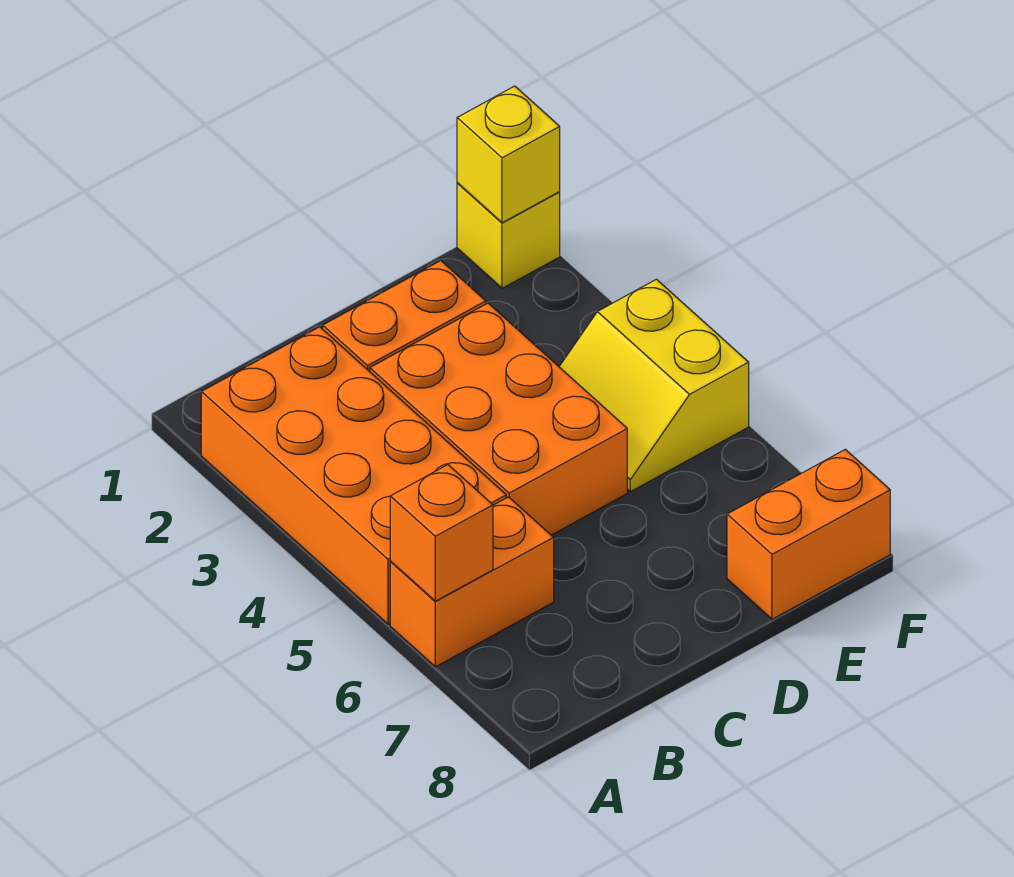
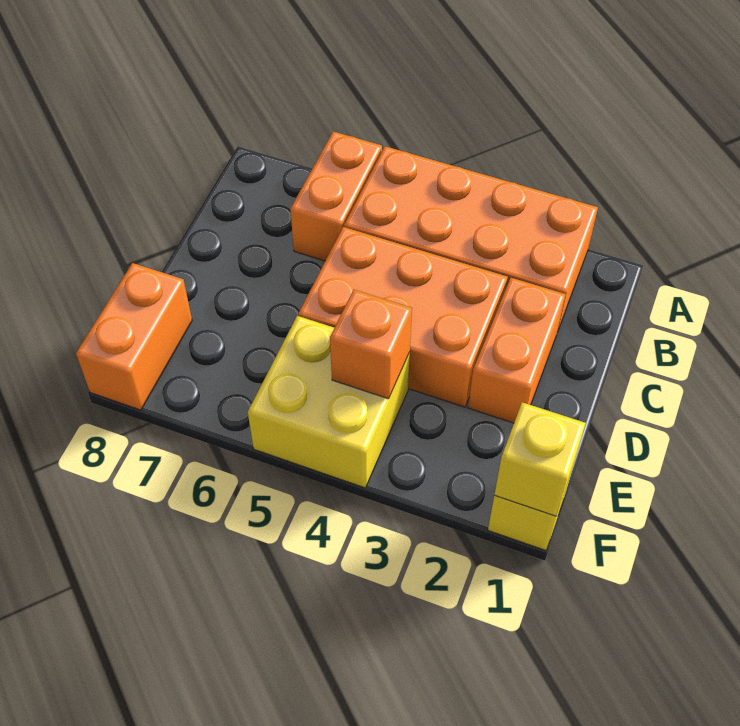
orange 1x1 brick [390,465,493,601] -> orange 1x1 brick moved to [330,290,412,399]
yellow 2x2 slope [559,279,749,492] -> yellow 2x2 brick [248,316,410,488]

